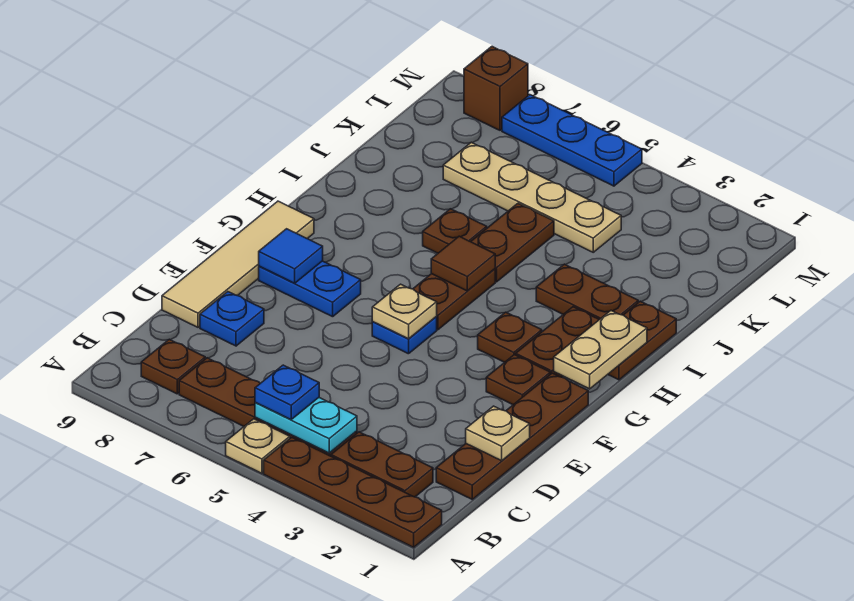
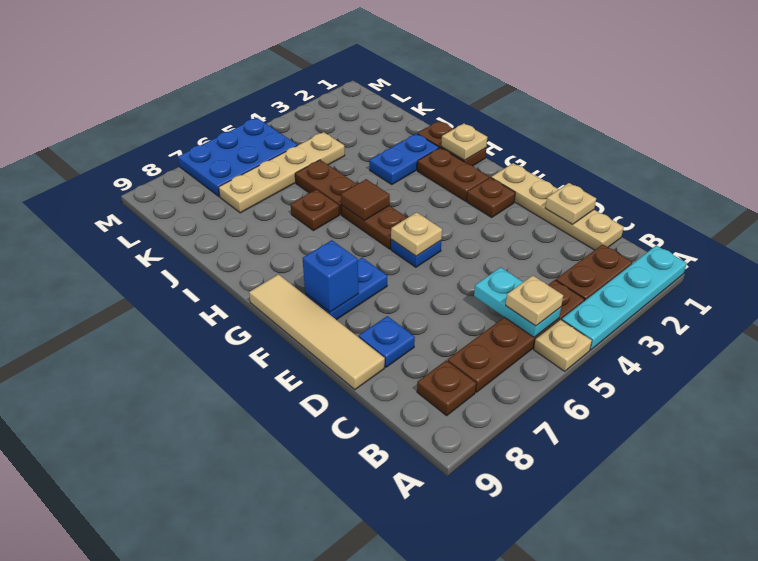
brown 1x4 plate [264,437,442,547] -> cyan 1x4 plate [562,245,687,350]
cyan 1x2 plate [255,398,357,453] -> cyan 1x2 plate turned to [474,267,561,337]
blue 1x1 plate [255,365,319,419] -> tan 1x1 plate [506,276,563,326]
brown 1x4 plate [436,373,588,499] -> tan 1x4 plate [491,163,624,250]
blue 1x1 tile [259,229,323,283] -> blue 1x1 brick [303,240,359,312]
tan 1x2 plate [554,311,647,389] -> tan 1x1 plate [441,123,487,160]
brown 1x1 plate [478,312,542,362] -> none
brown 1x2 plate [536,264,638,320] -> blue 1x2 plate [369,134,439,184]
blue 1x3 plate [502,95,642,186] -> blue 2x3 plate [178,118,297,197]
brown 1x1 brick [464,46,528,130] -> none

